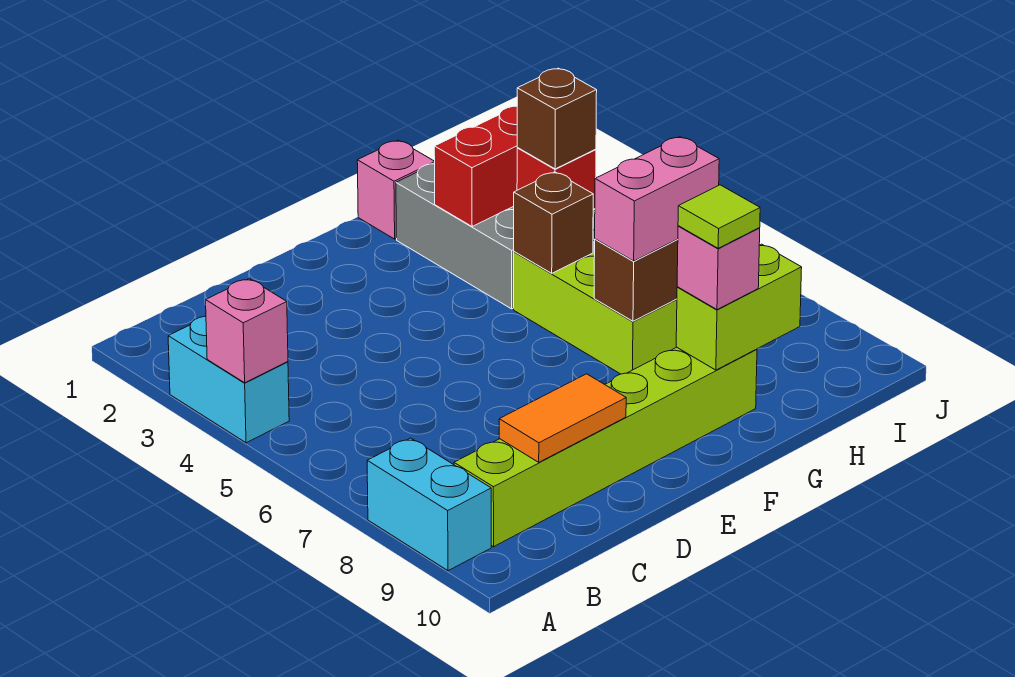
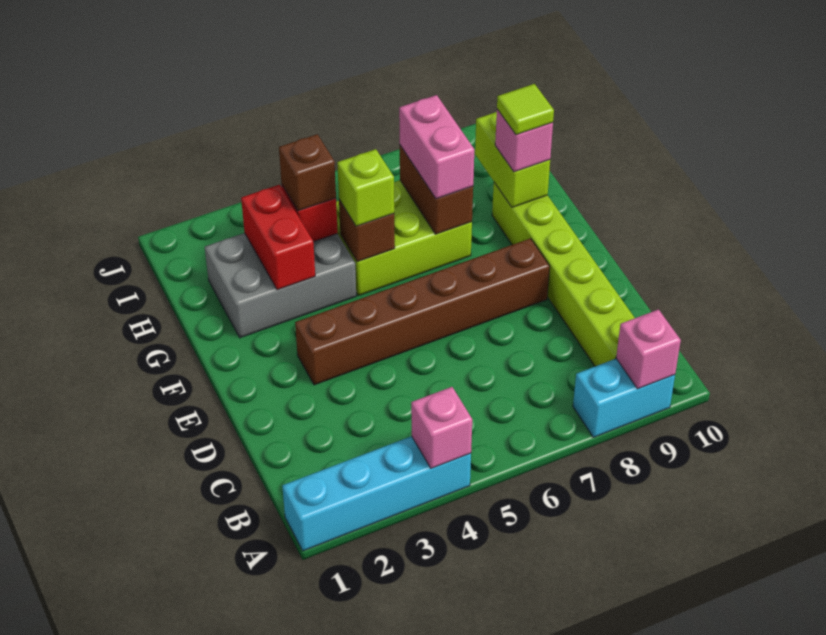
cyan 1x2 brick [168,316,289,443] -> cyan 1x4 brick [282,436,471,551]
orange 1x2 tile [499,374,626,462] -> none
none -> brown 1x6 brick [295,238,550,385]
pink 1x1 brick [357,140,435,239] -> pink 1x1 brick moved to [616,310,681,389]
none -> lime 1x1 brick [337,149,394,226]

